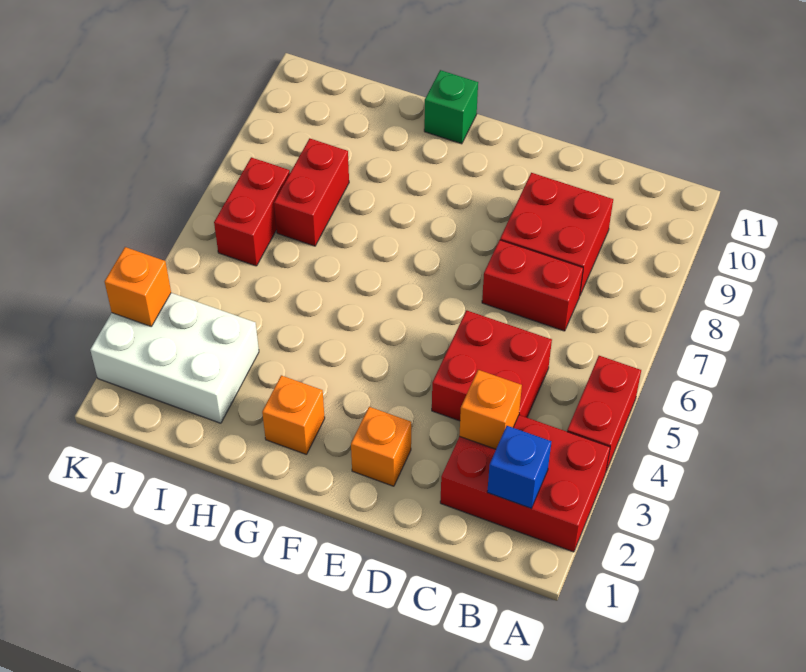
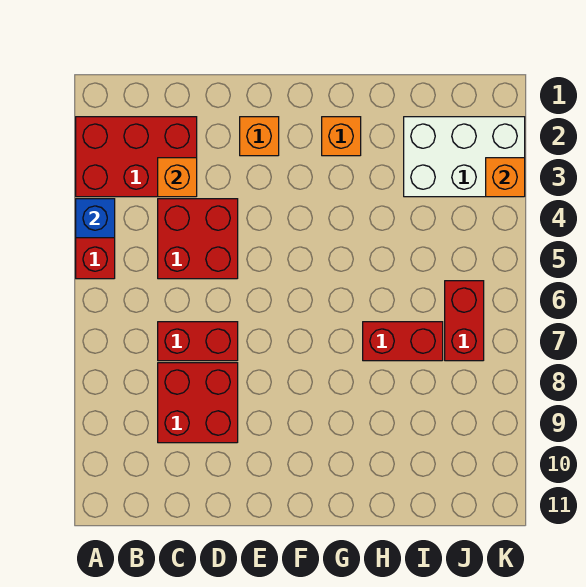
blue 1x1 brick [487,426,552,508] -> blue 1x1 brick moved to [76,199,115,238]
green 1x1 brick [424,70,478,144] -> none
red 1x2 brick [274,138,349,246] -> red 1x2 brick turned to [363,322,443,361]

